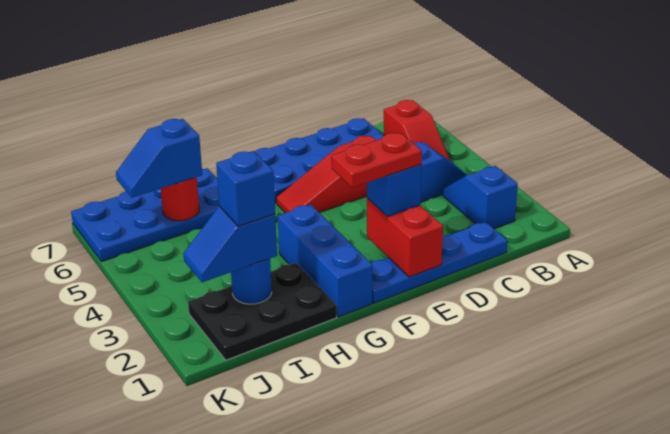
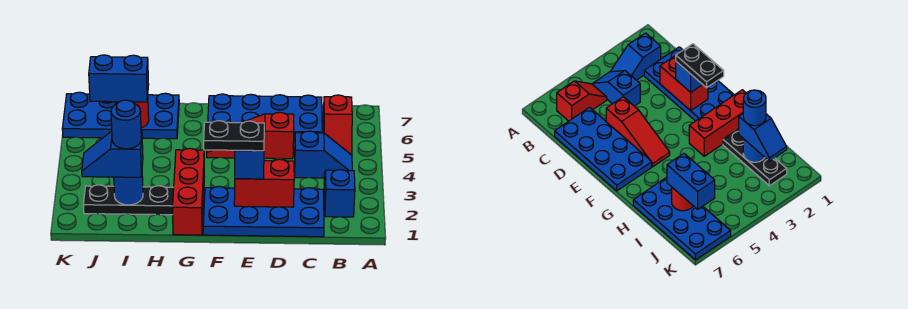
blue 1x4 plate [371,222,507,303] -> blue 2x4 plate [203,186,324,237]
red 1x2 brick [367,198,443,277] -> red 1x2 brick turned to [234,159,294,207]
red 1x2 plate [331,133,422,188] -> black 1x2 plate [204,121,264,151]
blue 1x3 brick [278,204,372,317] -> red 1x3 brick [173,148,204,235]
black 2x3 plate [188,263,337,360] -> black 1x3 plate [84,185,174,215]
blue 1x1 brick [216,151,275,226] -> blue 1x1 round brick [111,100,141,149]
blue 1x2 slope [116,119,202,198] -> blue 1x2 brick [89,55,149,102]

